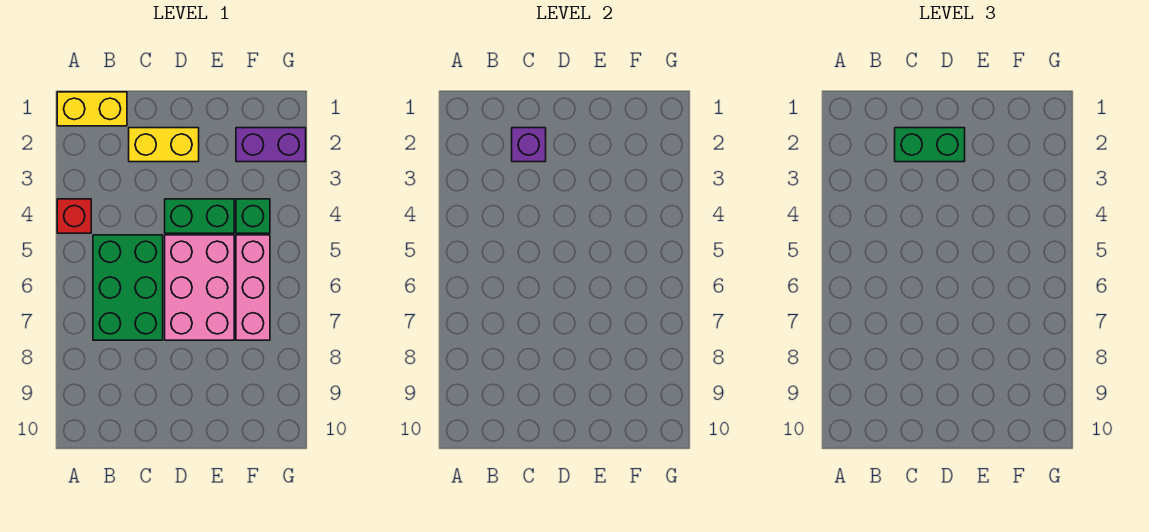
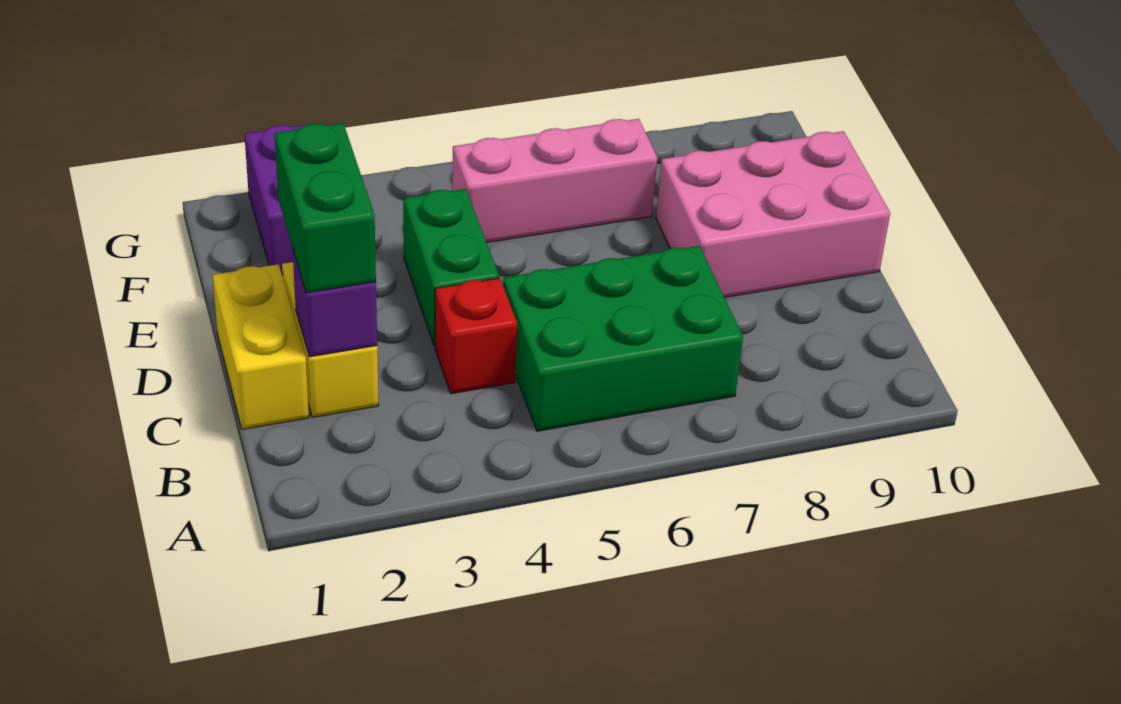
yellow 1x2 brick [57,92,127,126] -> yellow 1x2 brick moved to [213,264,309,429]
red 1x1 brick [57,199,91,233] -> red 1x1 brick moved to [435,278,517,394]
pink 2x3 brick [165,235,234,340] -> pink 2x3 brick moved to [656,131,890,297]
green 1x1 brick [236,199,270,233] -> none

